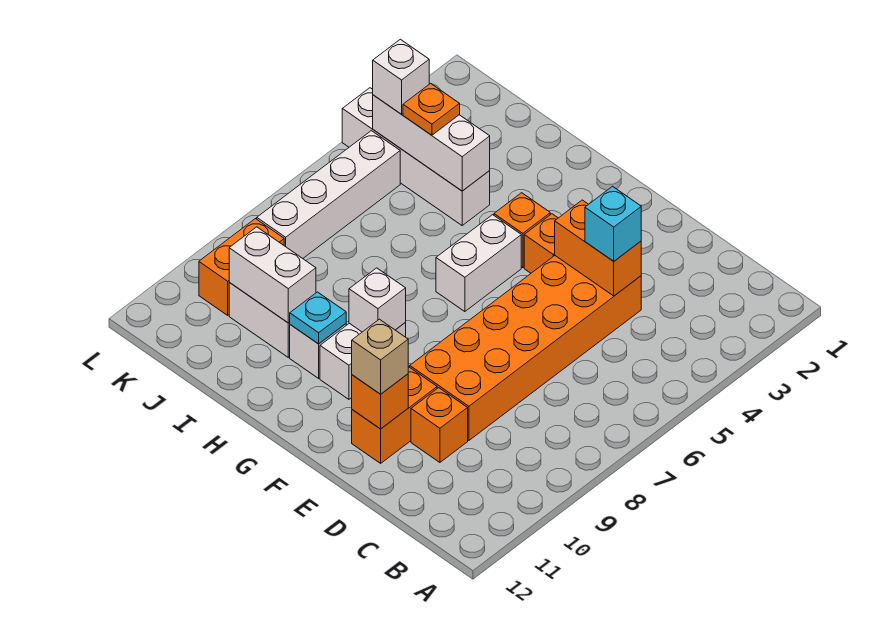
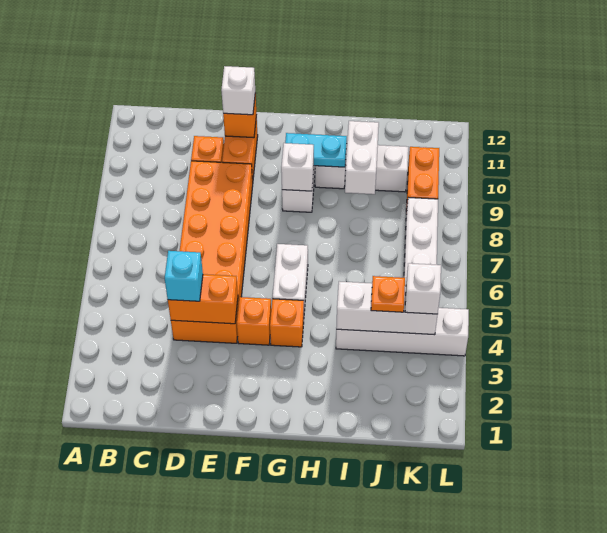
tan 1x1 brick [352,319,408,394] -> white 1x1 brick [221,66,255,115]
cyan 1x1 plate [290,292,346,344] -> cyan 1x2 plate [285,133,347,167]
white 1x2 brick [229,227,316,323] -> white 1x2 brick turned to [345,121,379,194]

